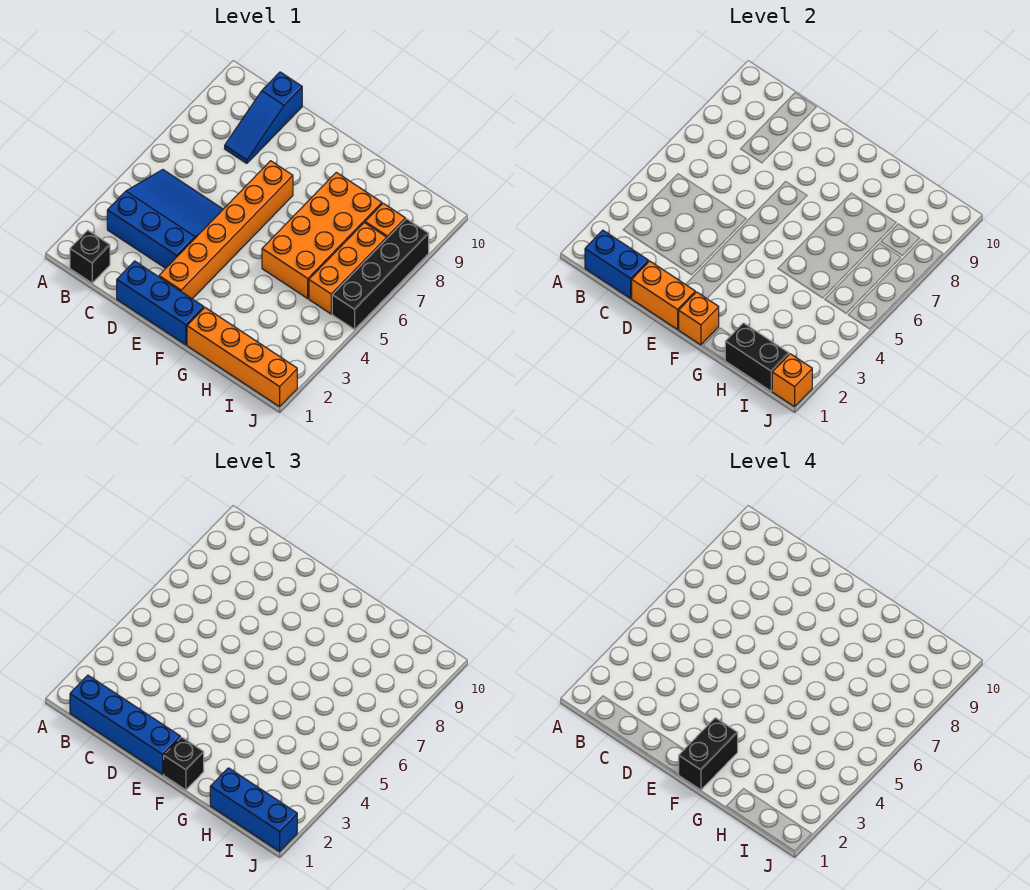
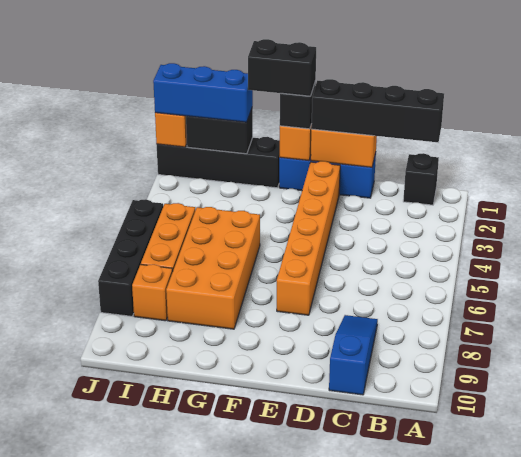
blue 1x2 brick [585,230,649,298] -> none
blue 1x4 brick [70,675,180,774] -> black 1x4 brick [311,79,444,142]
blue 3x3 slope [107,170,223,268] -> none
black 1x2 brick [679,718,738,790] -> black 1x2 brick turned to [248,39,316,96]
orange 1x4 brick [187,308,297,407] -> black 1x4 brick [157,137,280,188]

